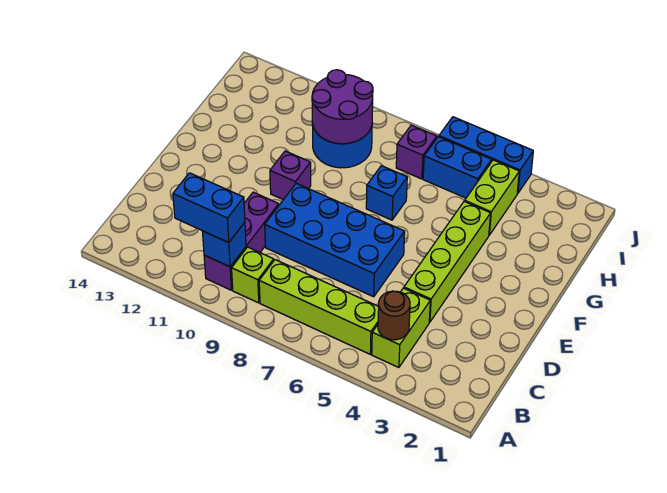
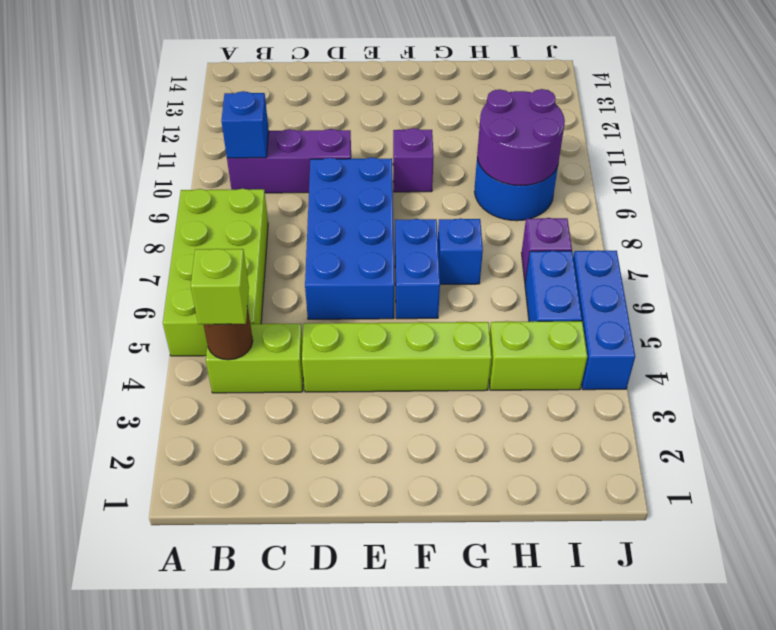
lime 1x4 brick [259,260,379,354] -> lime 2x4 brick [163,189,268,356]
lime 1x1 brick [232,247,274,303] -> lime 1x1 brick moved to [191,249,249,324]
blue 1x2 brick [173,173,245,243] -> blue 1x2 brick moved to [395,219,440,319]

